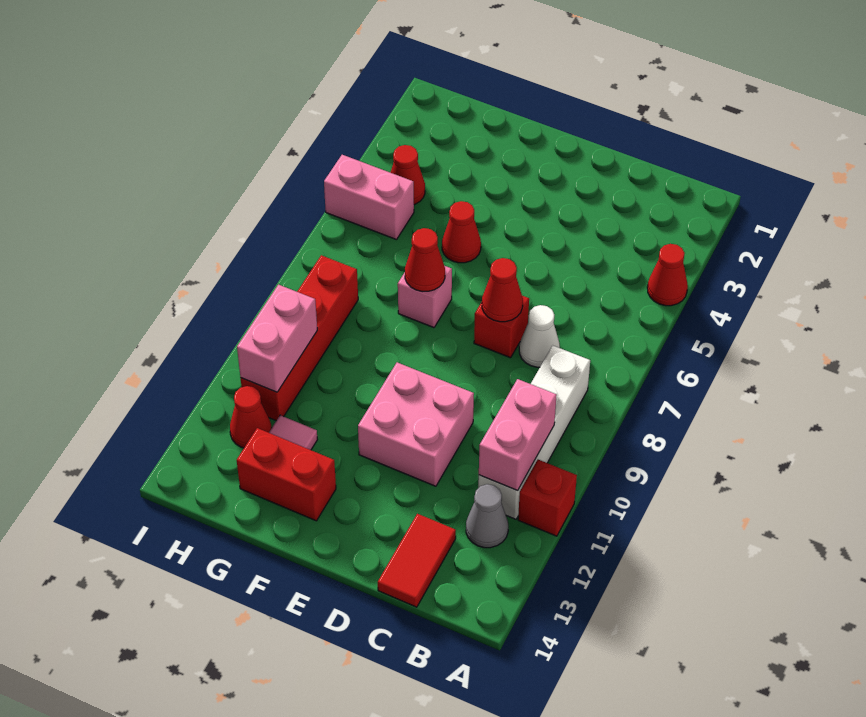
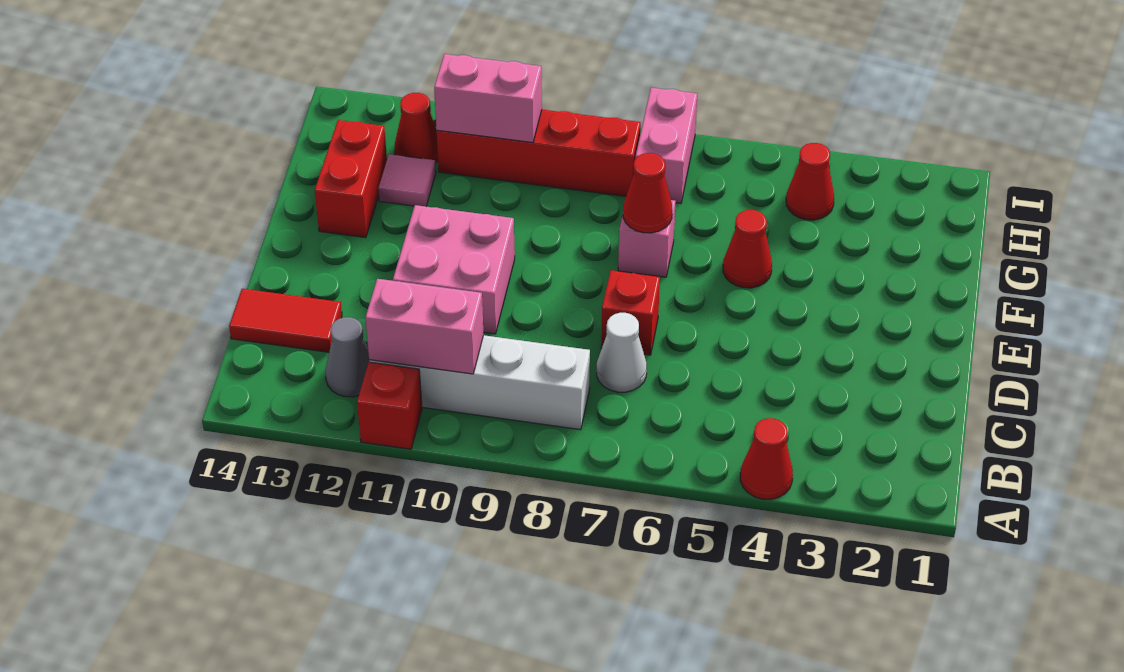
red 1x1 cone [482,258,523,322] -> none
pink 1x2 brick [324,155,414,240] -> pink 1x2 brick moved to [635,88,697,203]

